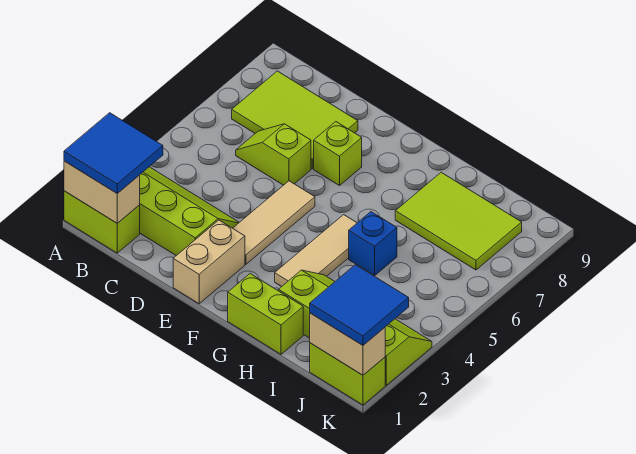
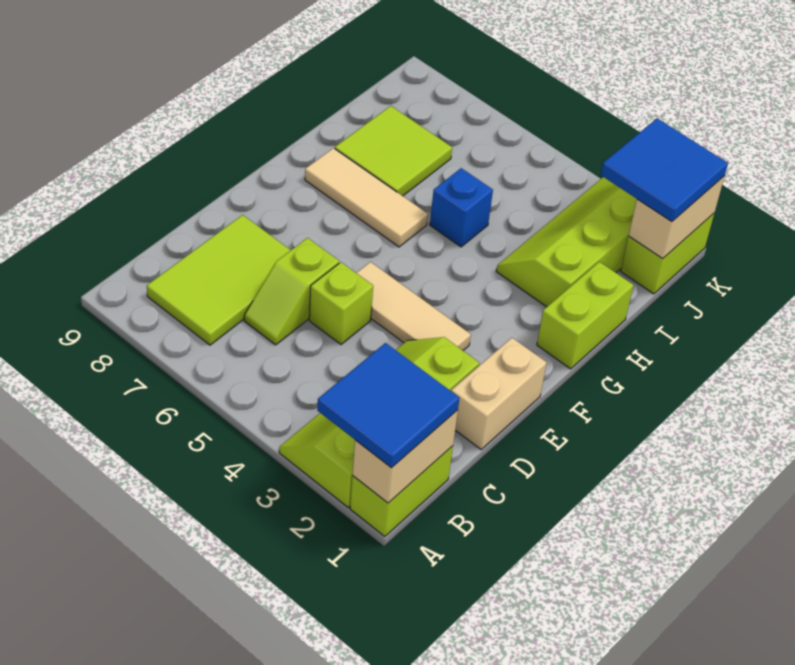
tan 1x2 brick [173,220,245,304] -> tan 1x2 brick turned to [451,338,547,449]
lime 1x1 brick [314,122,362,186] -> lime 1x1 brick moved to [309,262,373,344]
tan 1x3 tile [275,215,357,287] -> tan 1x3 tile moved to [305,148,428,247]
lime 2x3 tile [395,172,522,270] -> lime 2x2 tile [335,106,452,196]

